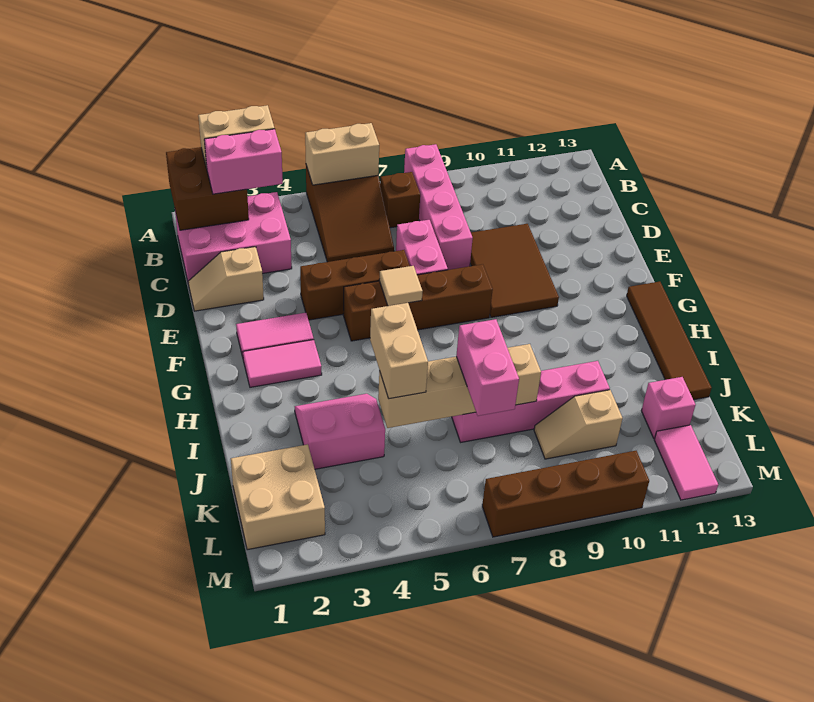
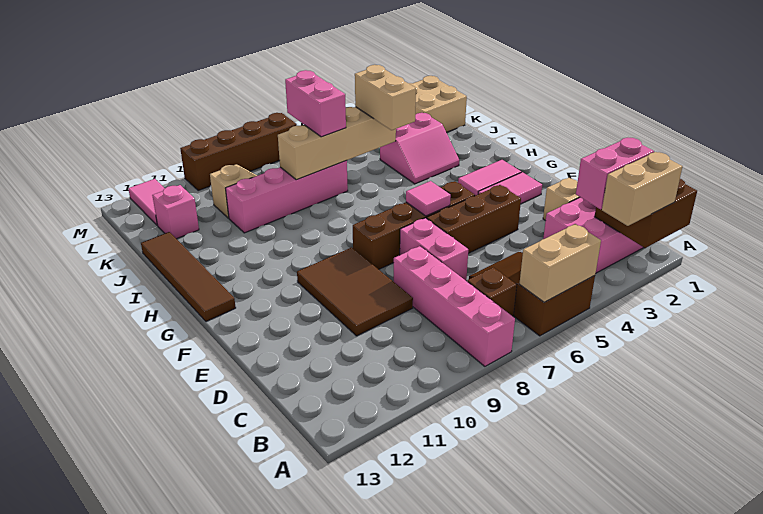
tan 1x1 tile [379,266,423,306] -> pink 1x1 tile [406,181,451,216]

